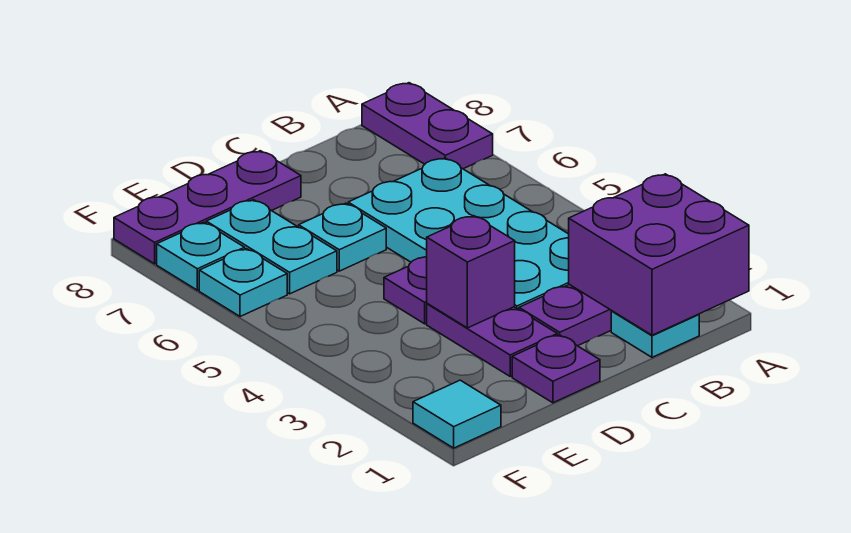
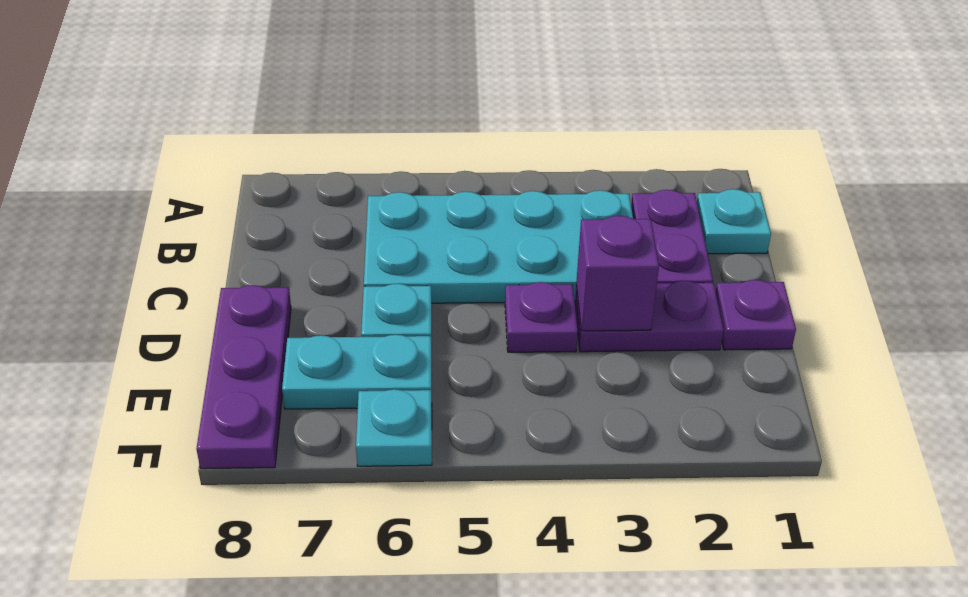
purple 2x2 brick [569,174,749,335] -> none
purple 1x2 plate [362,83,493,169] -> none
cyan 1x1 tile [413,380,501,448] -> none
cyan 1x1 plate [157,222,245,290] -> none

